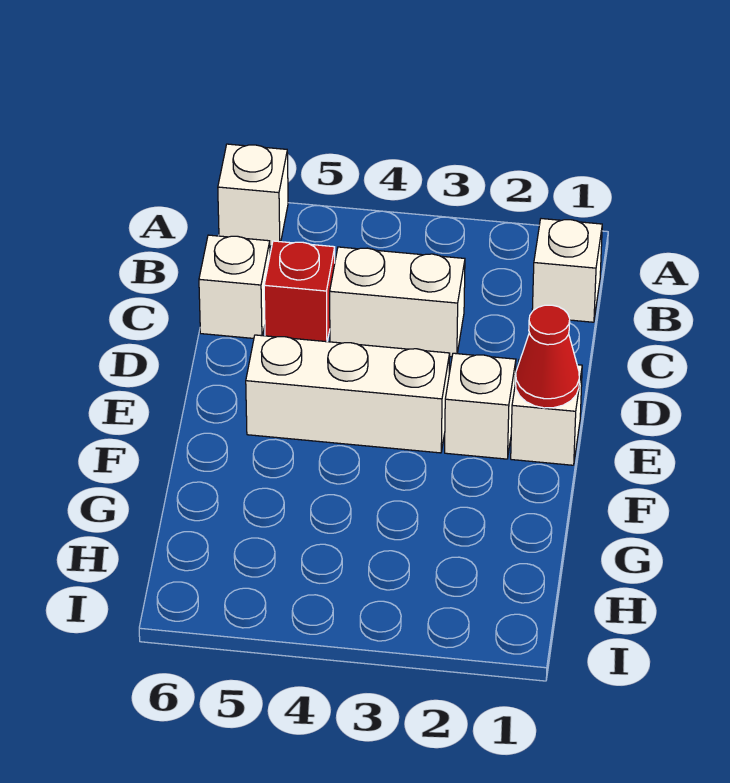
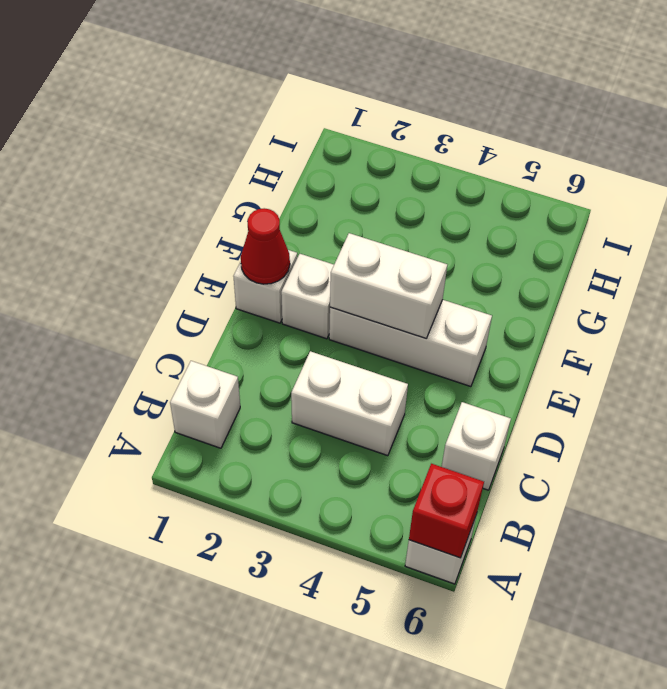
red 1x1 brick [264,241,335,342] -> red 1x1 brick moved to [409,464,484,558]
none -> white 1x2 brick [330,233,447,338]

